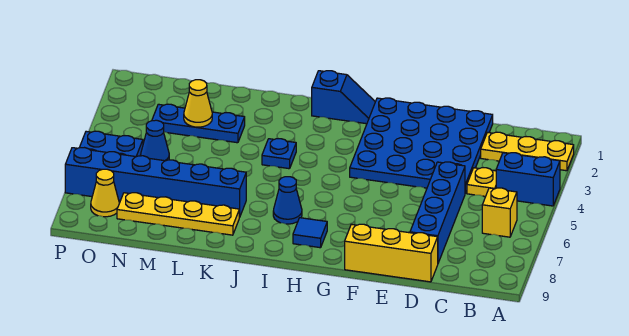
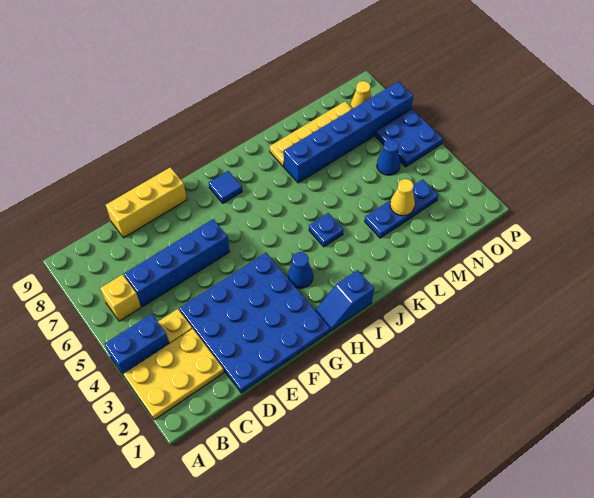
yellow 1x3 plate [481,132,574,171] -> yellow 2x3 plate [123,329,224,420]
blue 1x4 brick [410,162,465,263] -> blue 1x4 brick turned to [124,219,230,307]
blue 1x1 cone [273,177,302,224] -> blue 1x1 cone moved to [288,252,313,288]

